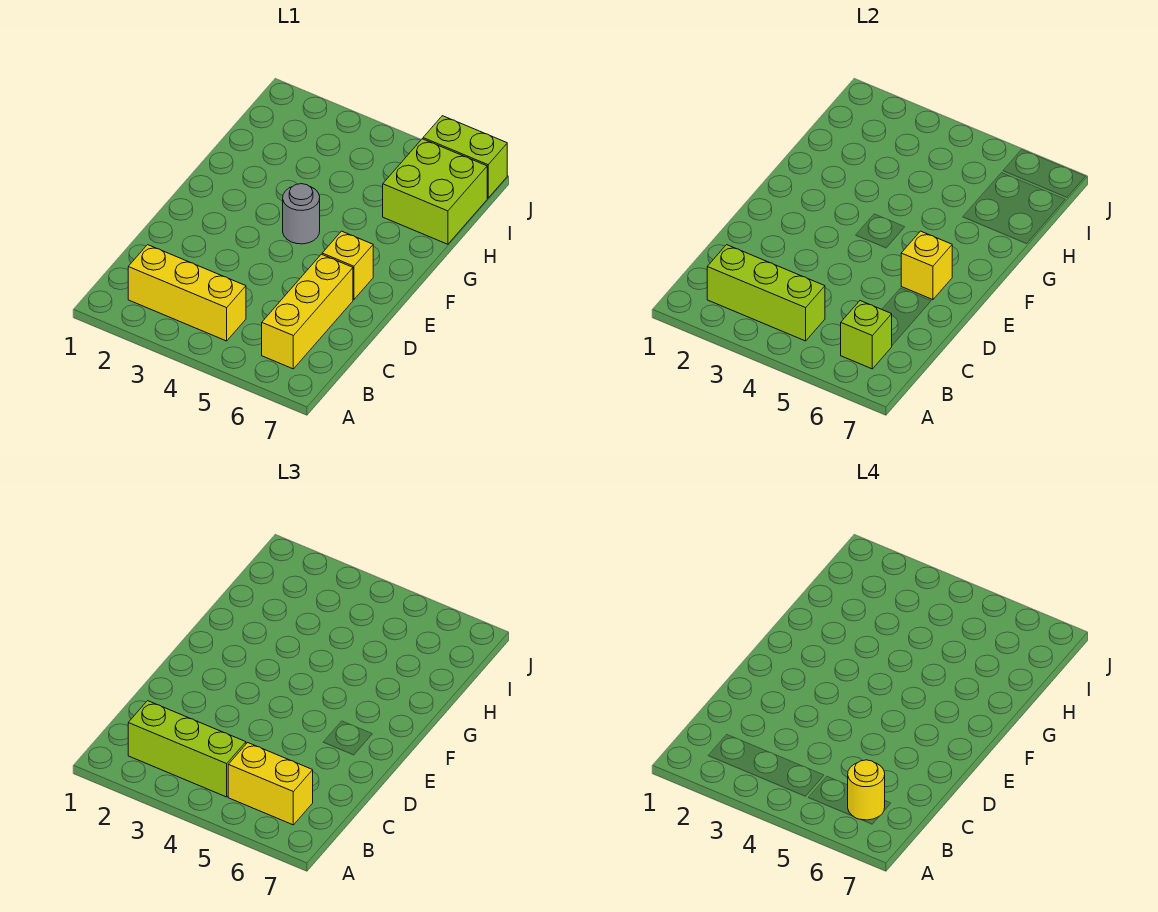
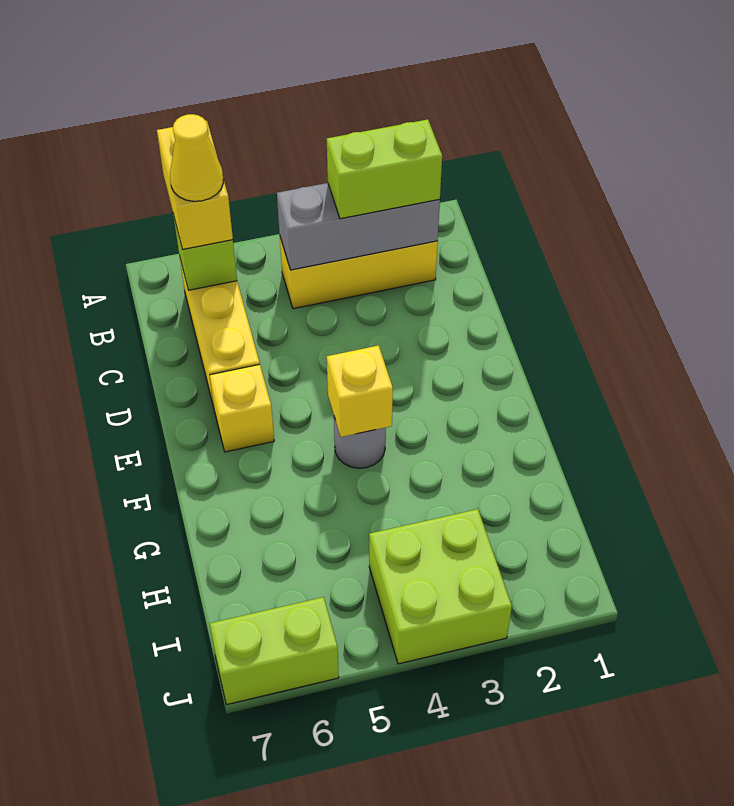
lime 1x3 brick [707,245,825,341] -> grey 1x3 brick [277,183,440,270]
lime 1x3 brick [128,701,246,797] -> lime 1x2 brick [327,119,442,219]
yellow 1x2 brick [228,743,313,825] -> yellow 1x2 brick turned to [157,121,233,250]
yellow 1x1 round brick [848,760,885,820] -> yellow 1x1 cone [170,114,223,201]
yellow 1x1 brick [901,231,952,300] -> yellow 1x1 brick moved to [327,345,393,437]
lime 2x2 brick [383,139,487,244] -> lime 2x2 brick moved to [369,509,512,664]

